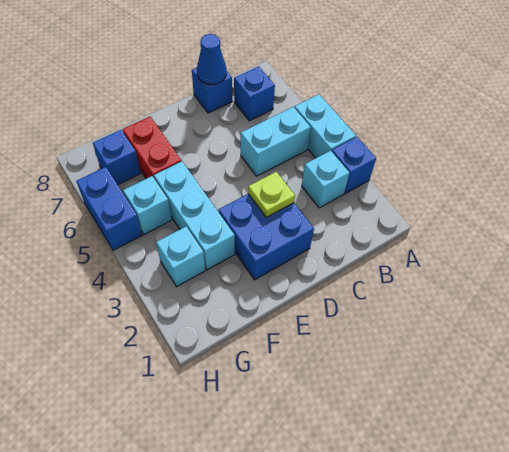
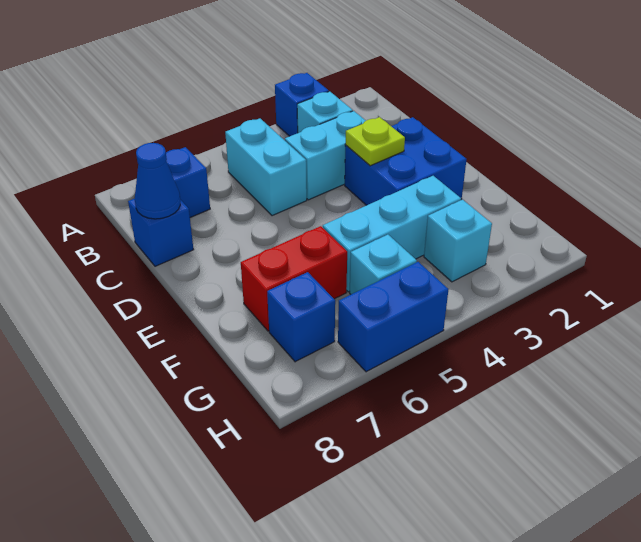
cyan 1x2 brick [294,94,356,158] -> cyan 1x2 brick moved to [285,111,366,200]

